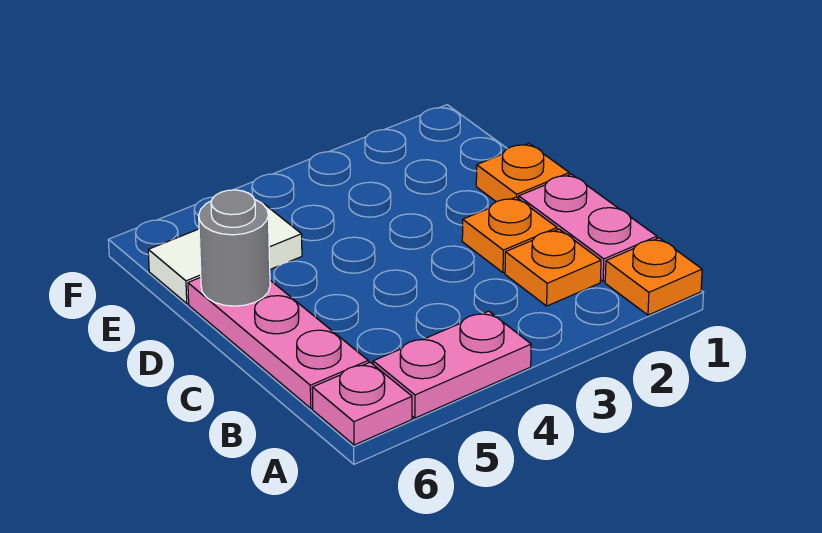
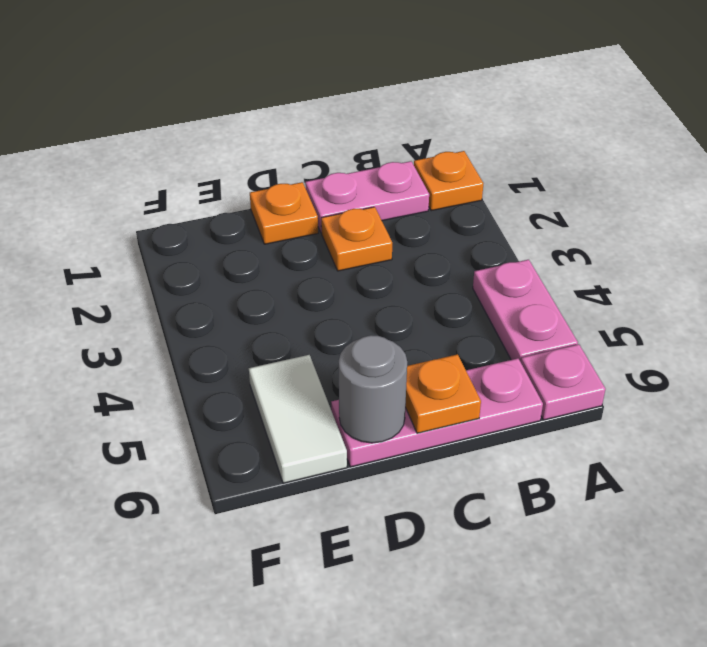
orange 1x1 plate [505,229,601,306] -> orange 1x1 plate moved to [405,354,481,433]

